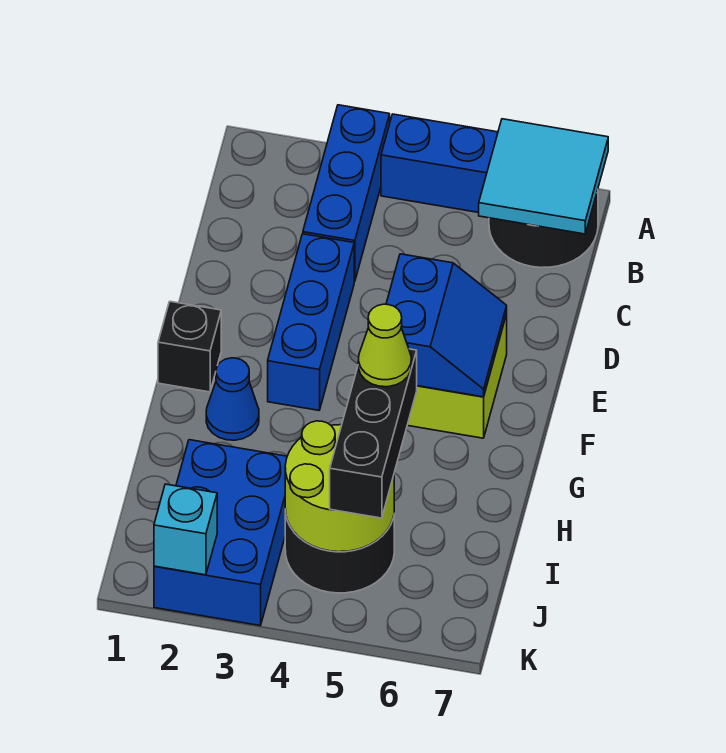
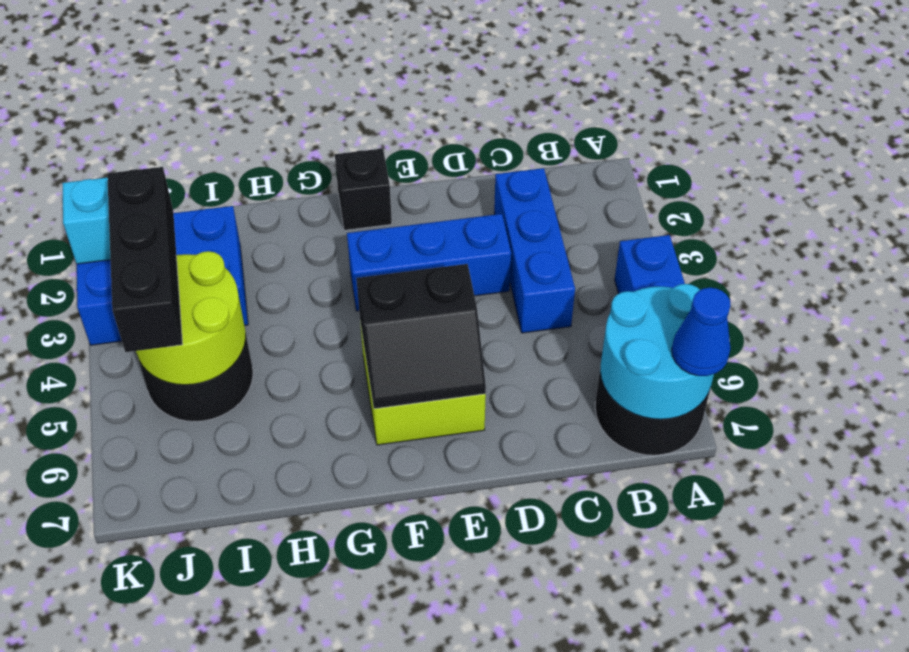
blue 1x3 brick [303,105,390,282] -> blue 1x3 brick turned to [494,168,575,333]
cyan 2x2 tile [479,119,608,234] -> cyan 2x2 round brick [600,284,714,419]
blue 2x2 slope [386,254,507,397] -> black 2x2 slope [356,264,486,409]
blue 1x1 cone [206,358,259,440] -> blue 1x1 cone moved to [672,288,731,376]
black 1x3 brick [330,349,417,518] -> black 1x3 brick turned to [107,167,183,352]
lime 1x1 cone [358,304,411,387] -> none

